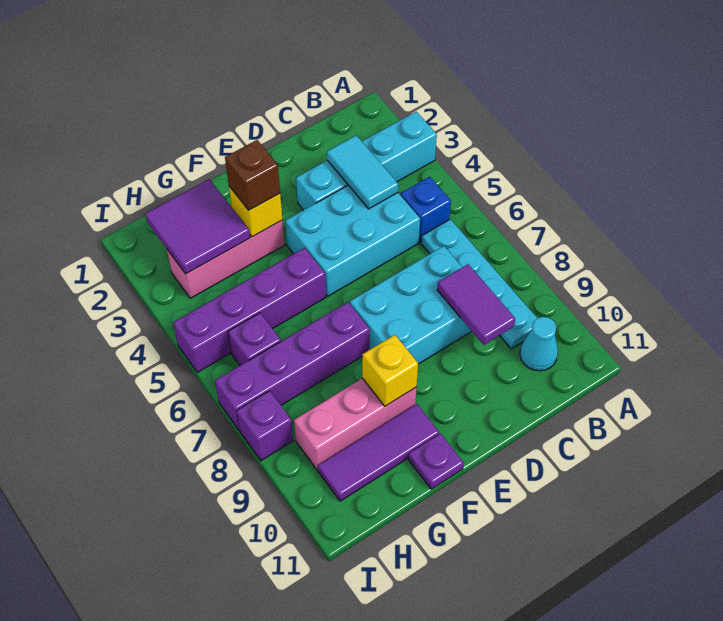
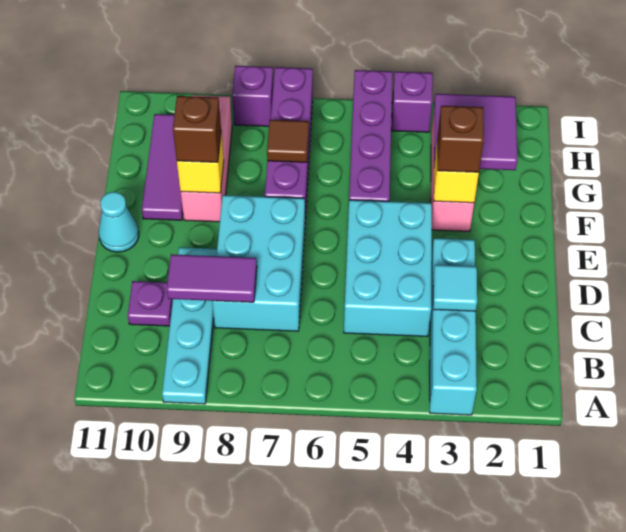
blue 1x1 brick [401,177,451,242] -> none
cyan 1x4 plate [421,219,537,349] -> cyan 1x4 plate turned to [162,247,217,404]
cyan 1x1 cone [520,317,558,371] -> cyan 1x1 cone moved to [99,192,139,252]
cyan 1x2 tile [327,135,398,209] -> cyan 1x1 tile [433,265,477,311]
none -> brown 1x1 brick [173,96,221,162]
purple 1x1 plate [409,434,464,489] -> purple 1x1 plate moved to [128,281,173,326]
none -> brown 1x1 tile [267,120,309,162]
purple 1x1 brick [228,313,281,365] -> purple 1x1 brick moved to [392,72,433,132]

